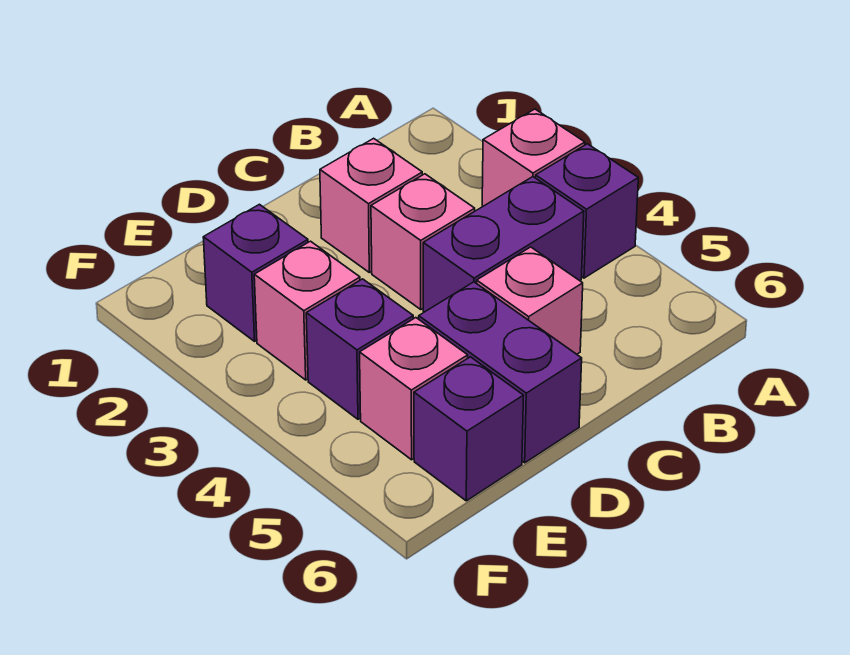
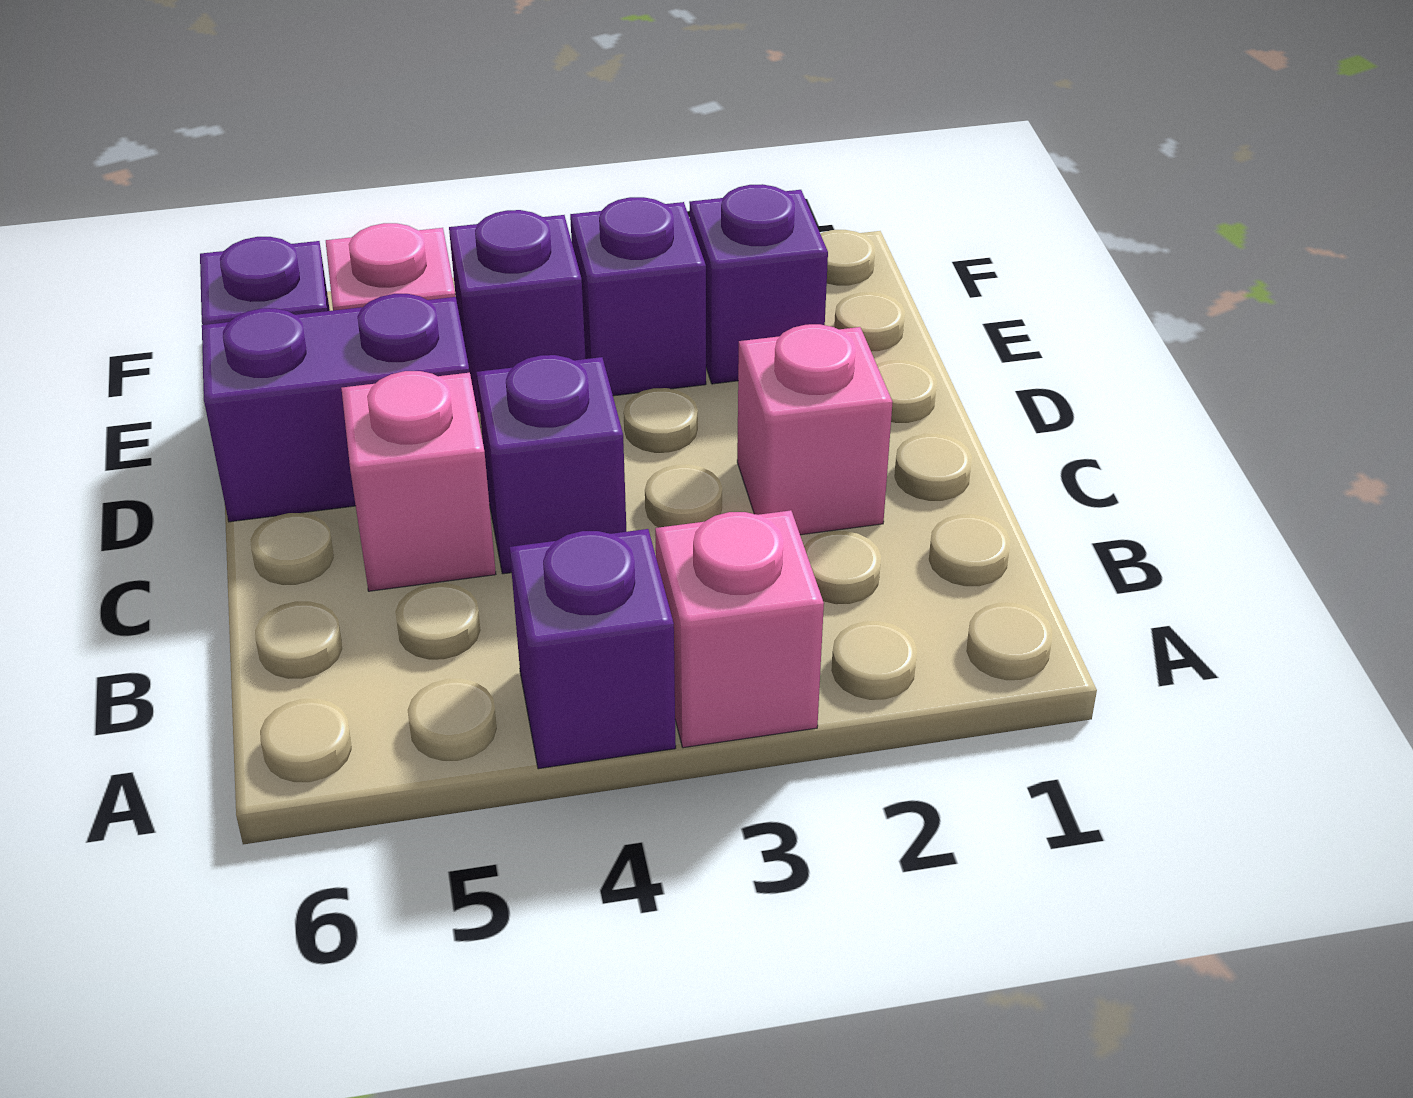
purple 1x2 brick [423,177,584,312] -> purple 1x1 brick [476,355,627,574]
pink 1x1 brick [371,174,475,309] -> none
pink 1x1 brick [254,241,360,380] -> purple 1x1 brick [570,197,706,396]

